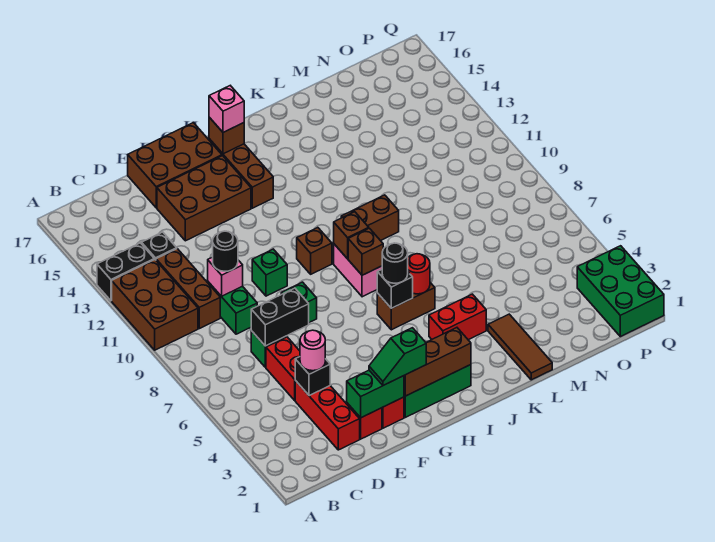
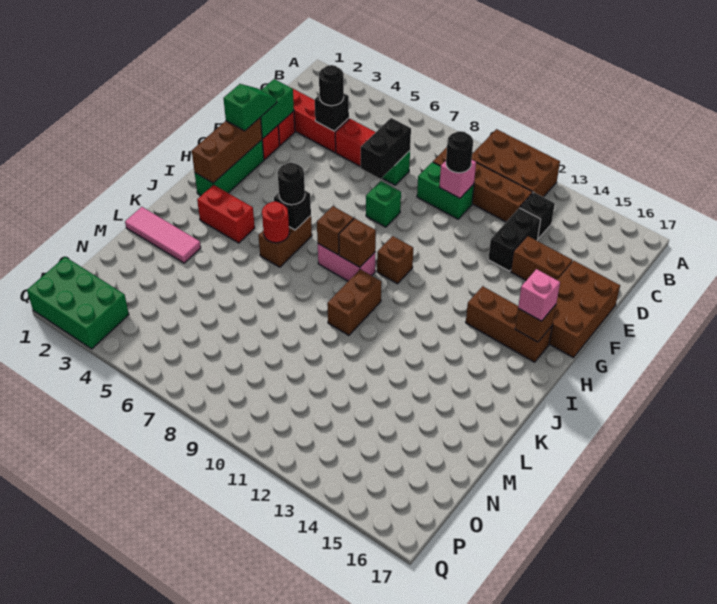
black 1x2 brick [97,243,154,301] -> black 1x2 brick moved to [488,208,541,271]
brown 1x3 brick [156,249,220,329] -> brown 1x4 brick [433,147,532,222]
pink 1x1 round brick [300,330,325,371] -> black 1x1 round brick [319,65,344,106]
brown 2x3 brick [157,156,251,241] -> brown 1x2 brick [511,236,573,280]
green 1x1 brick [252,249,287,296] -> none
red 1x2 brick [429,294,486,340] -> red 1x2 brick turned to [197,185,255,243]
brown 1x3 tile [488,314,552,380] -> pink 1x3 tile [125,207,201,263]

